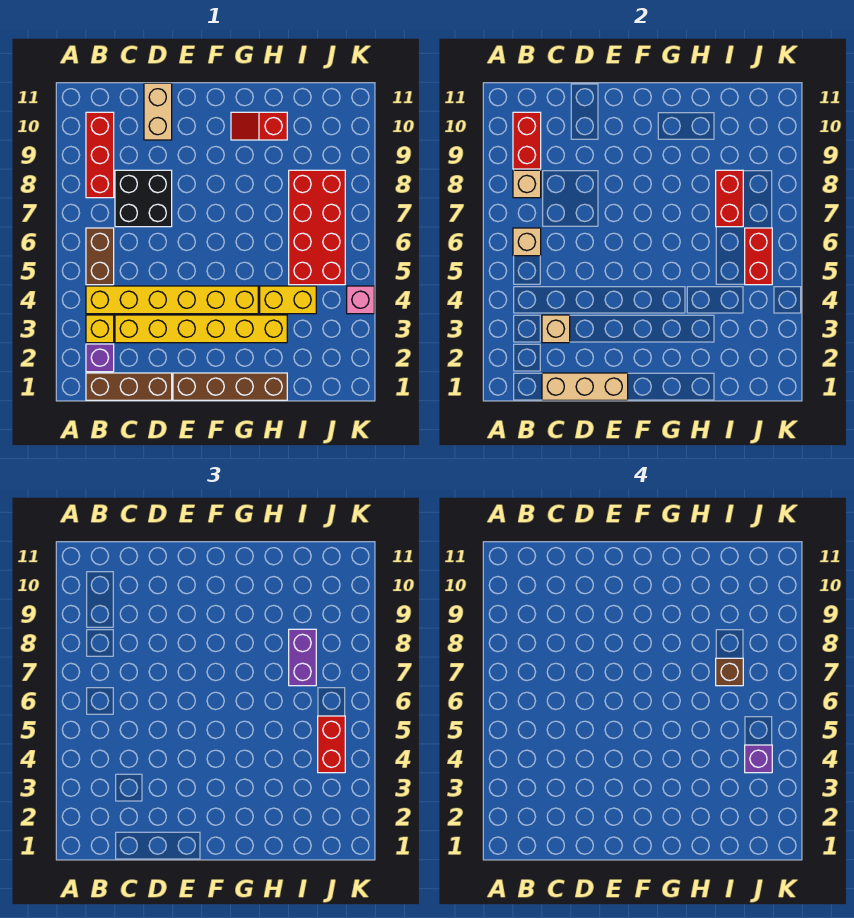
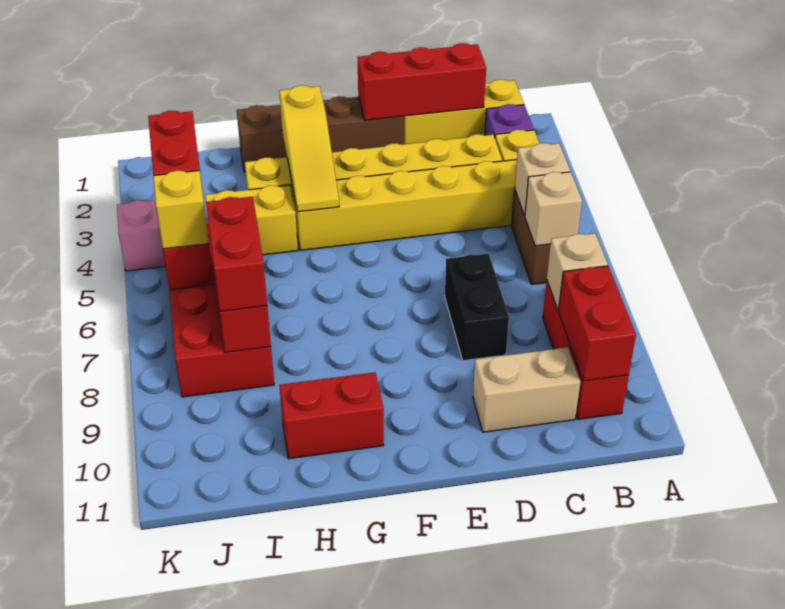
brown 1x3 brick [86,373,172,400] -> yellow 1x3 brick [403,80,524,144]
tan 1x3 brick [542,373,628,400] -> red 1x3 brick [357,43,486,120]
tan 1x1 brick [542,315,570,343] -> tan 1x1 brick moved to [515,143,570,216]
black 2x2 brick [115,170,172,227] -> black 1x2 brick [445,253,509,361]
tan 1x2 brick [144,83,172,140] -> tan 1x2 brick turned to [473,347,580,432]
none -> yellow 1x3 slope [279,85,339,212]
red 1x2 slope [231,112,287,140] -> red 1x2 brick [279,372,384,459]
purple 1x2 brick [289,629,316,686] -> red 1x2 brick [206,197,267,311]
brown 1x1 brick [716,658,743,686] -> none
purple 1x1 brick [745,745,772,773] -> none
none -> yellow 1x1 brick [153,170,209,249]

